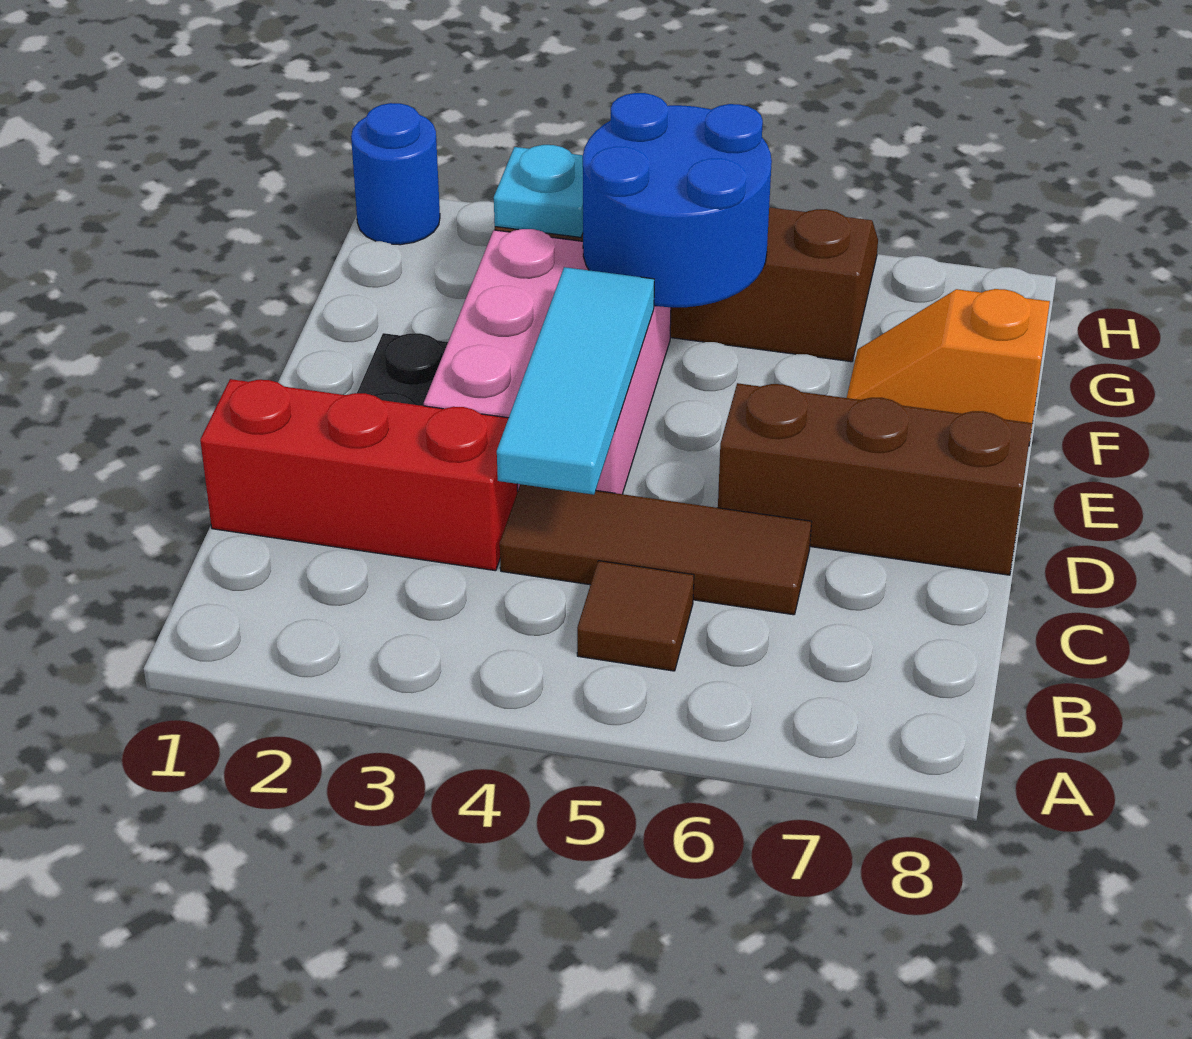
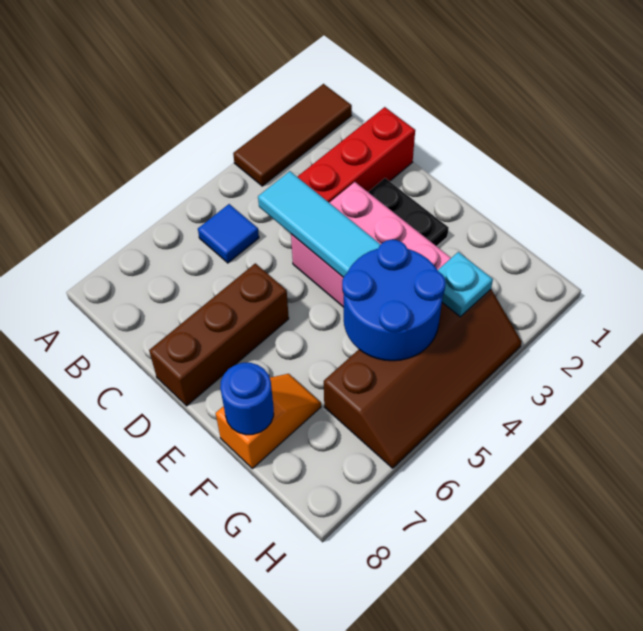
brown 1x1 tile [577,561,694,671] -> blue 1x1 tile [198,204,259,263]
brown 1x3 tile [500,484,812,615] -> brown 1x3 tile moved to [233,84,352,186]
blue 1x1 round brick [351,103,440,245] -> blue 1x1 round brick moved to [220,363,274,435]

